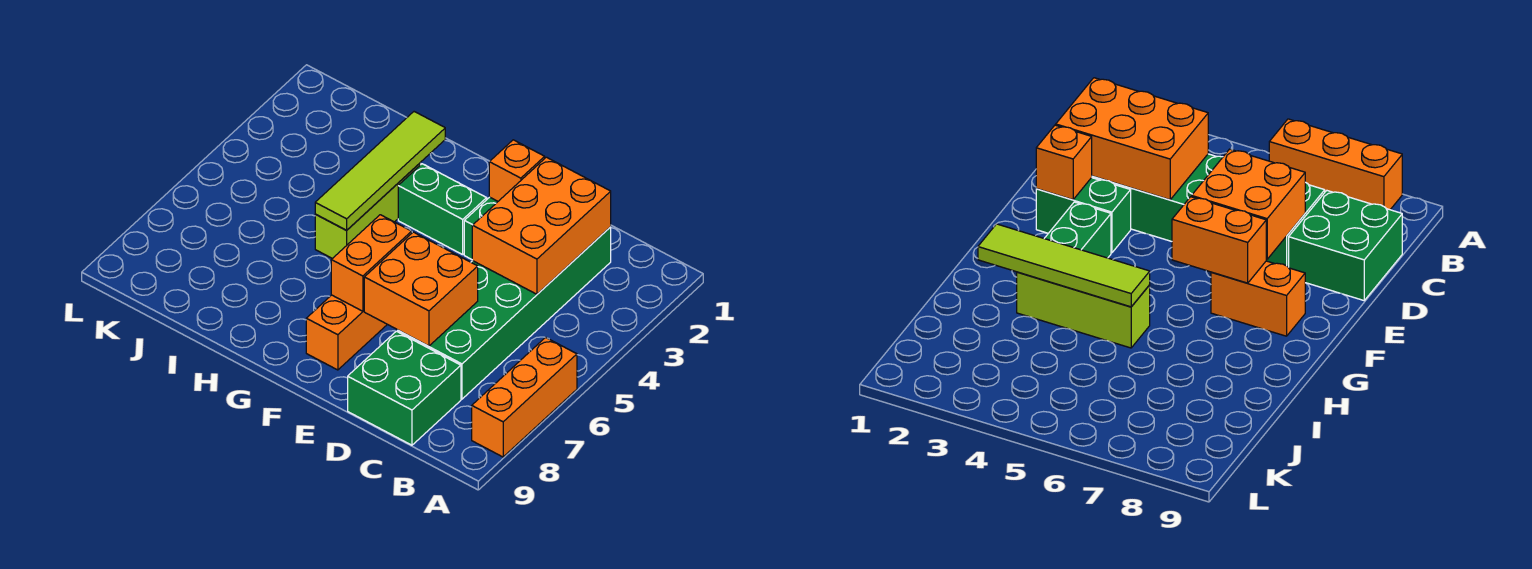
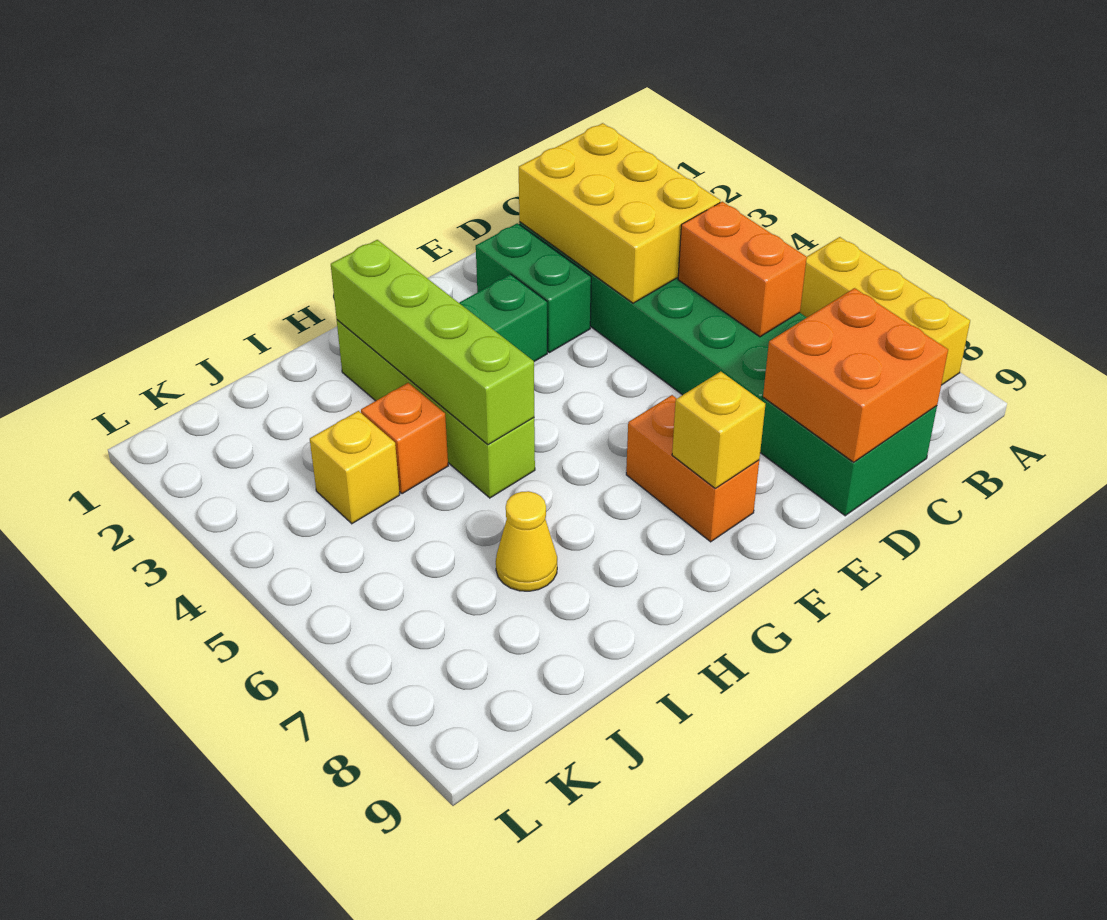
orange 1x3 brick [472,337,577,457] -> yellow 1x3 brick [800,237,970,385]
orange 2x3 brick [472,157,611,294] -> yellow 2x3 brick [519,123,720,303]
orange 2x2 brick [364,232,478,346] -> orange 2x2 brick moved to [763,288,948,462]
orange 1x1 brick [489,140,545,201] -> orange 1x1 brick moved to [361,383,448,494]
orange 1x2 brick [331,215,412,311] -> orange 1x2 brick moved to [678,202,807,337]
none -> yellow 1x1 brick [672,371,765,488]
lime 1x4 tile [315,112,445,230] -> lime 1x4 brick [331,240,534,445]
lime 1x3 brick [315,163,420,259] -> lime 1x4 brick [337,320,535,498]
none -> yellow 1x1 cone [496,491,557,591]
none -> yellow 1x1 brick [310,411,400,524]

